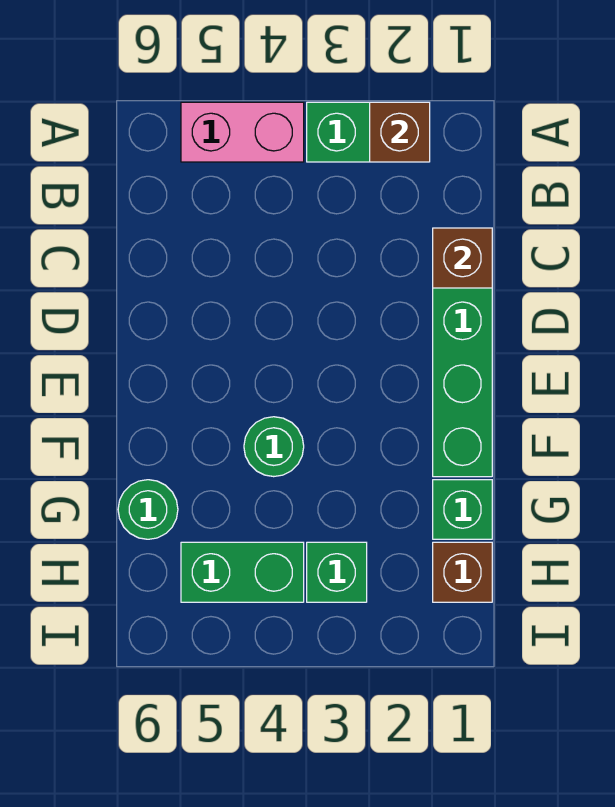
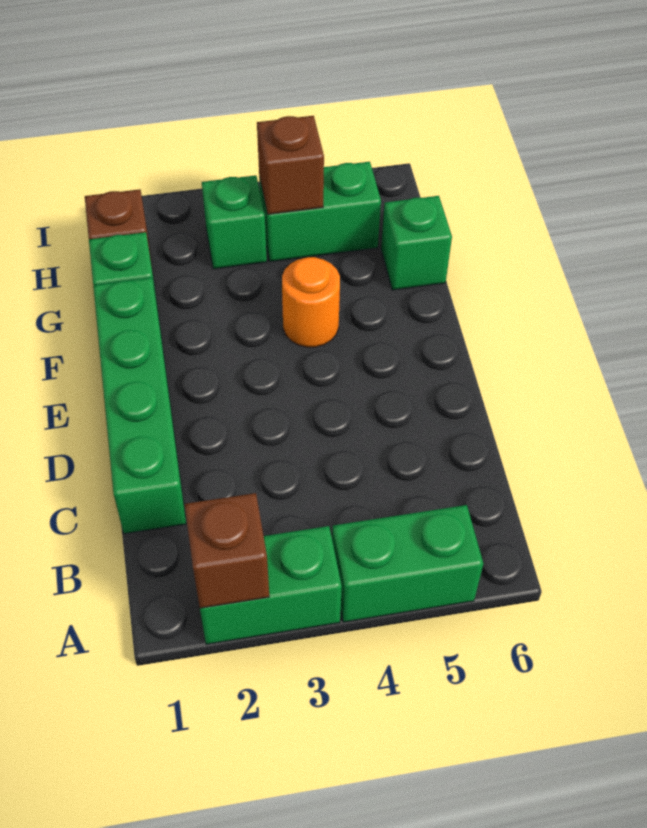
pink 1x2 brick [181,102,304,162] -> green 1x2 brick [332,505,483,622]
brown 1x1 brick [433,228,492,288] -> brown 1x1 brick moved to [257,116,324,214]
green 1x1 round brick [244,417,304,477] -> orange 1x1 round brick [282,257,340,347]
green 1x1 round brick [118,480,178,539] -> green 1x1 brick [381,196,452,290]

